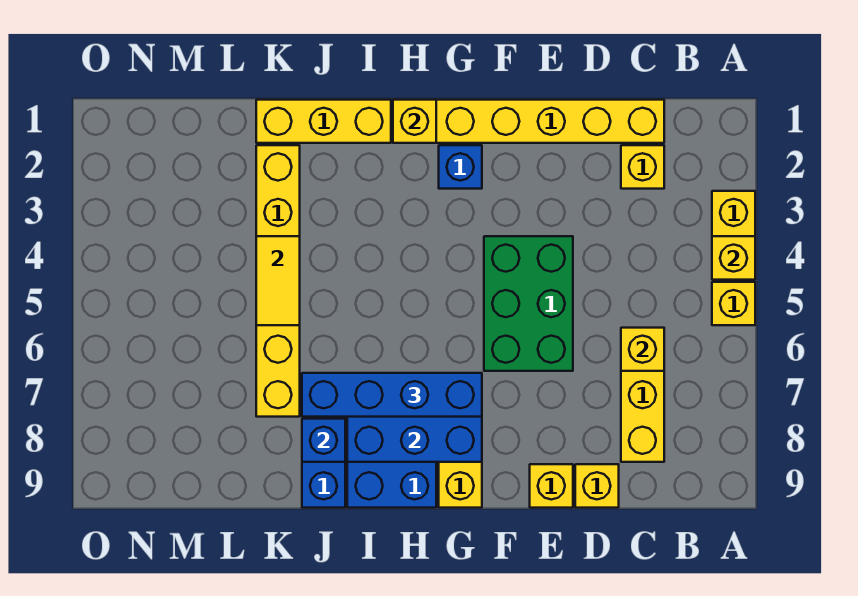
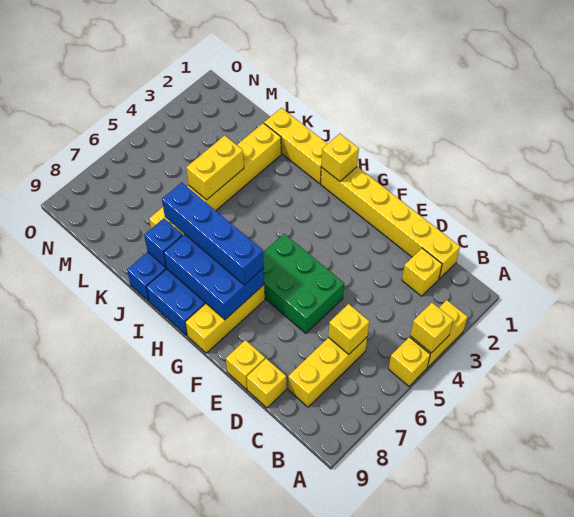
green 2x3 brick [484,236,573,371] -> green 2x3 brick turned to [263,234,344,333]
blue 1x1 brick [439,145,482,189] -> none
yellow 1x2 tile [256,236,300,325] -> yellow 1x2 brick [186,135,244,200]

